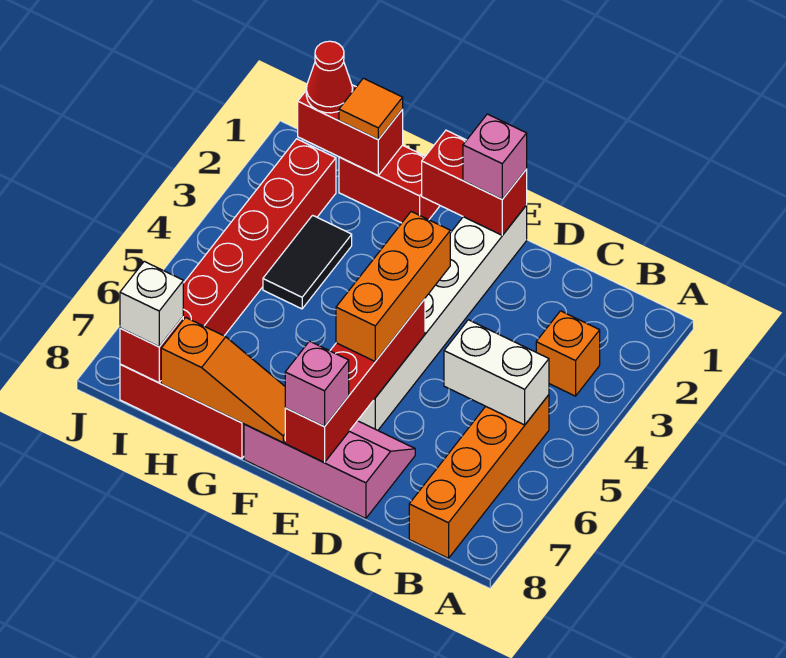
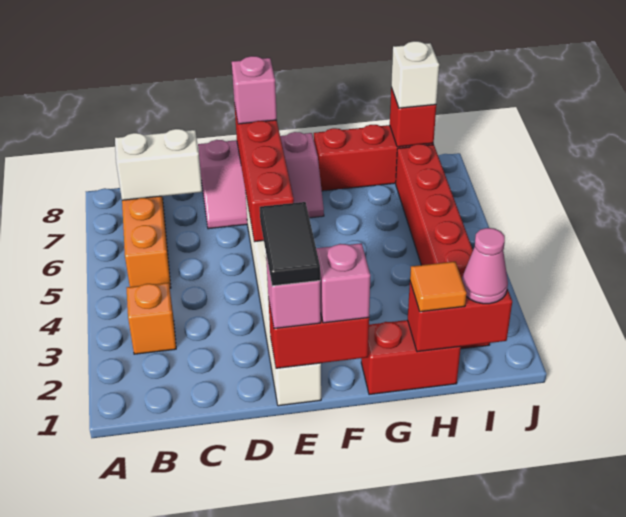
white 1x2 brick [444,320,549,425] -> white 1x2 brick moved to [115,129,202,200]
orange 1x3 brick [336,212,450,361] -> none
none -> pink 1x1 brick [316,243,370,323]
orange 1x3 slope [161,317,285,443] -> none
black 1x2 tile [263,215,352,309] -> black 1x2 tile moved to [260,202,320,286]
red 1x1 cone [306,41,353,113] -> pink 1x1 cone [462,228,508,304]

